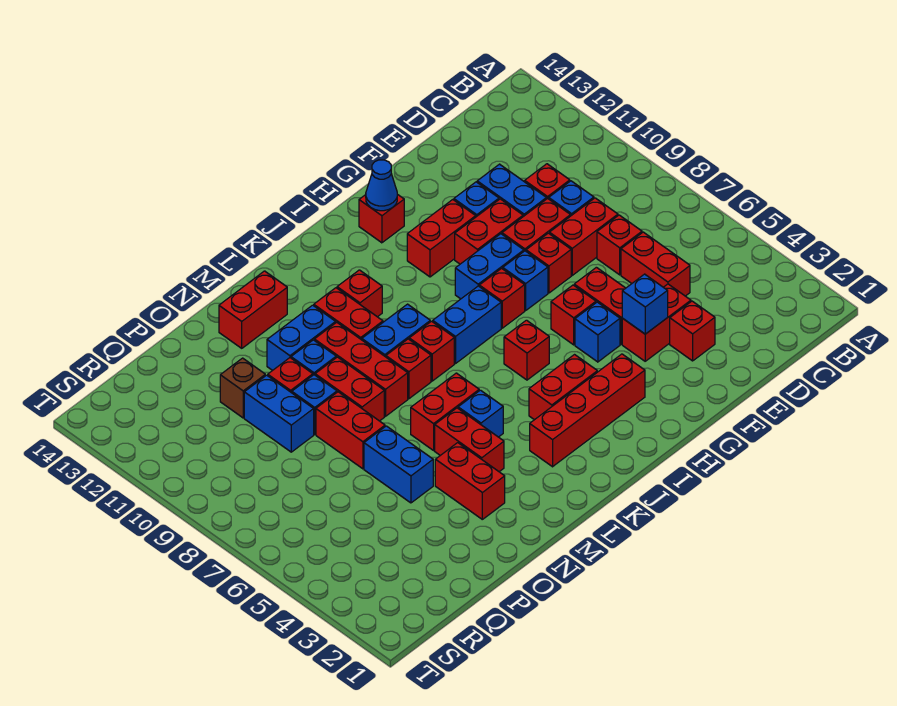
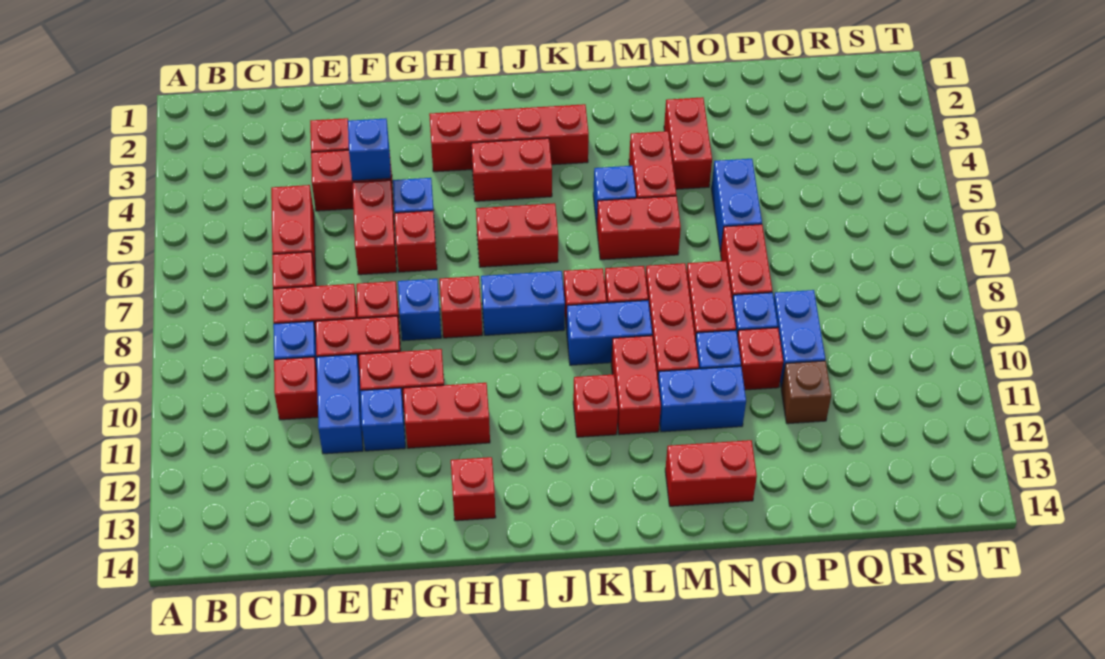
blue 1x2 brick [455,234,524,299] -> none
blue 1x1 cone [366,160,397,211] -> none
red 1x1 brick [504,320,549,380] -> red 1x2 brick [476,203,558,267]

